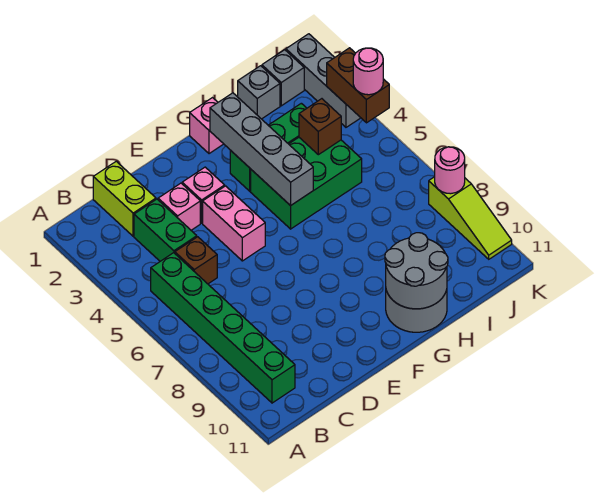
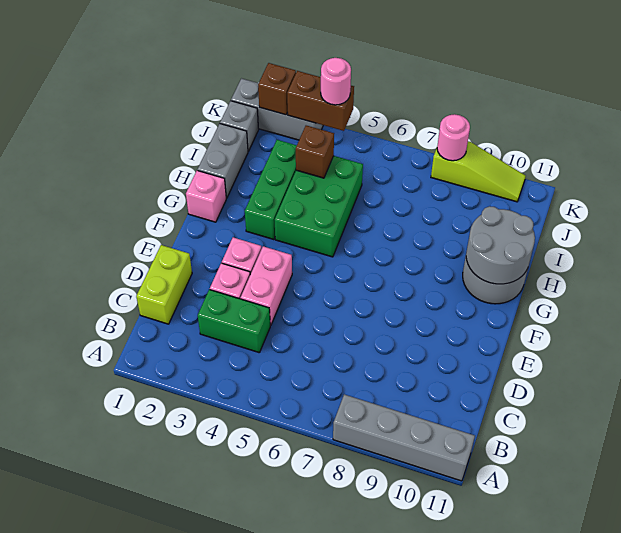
green 1x6 brick [151,253,295,403] -> none
lime 1x2 brick [93,161,156,236] -> lime 1x2 brick turned to [136,245,192,324]
brown 1x1 brick [175,237,217,284] -> brown 1x1 brick moved to [258,63,296,115]
pink 1x2 brick [203,186,265,261] -> pink 1x2 brick turned to [241,246,292,326]
grey 1x4 brick [210,93,313,206] -> grey 1x4 brick moved to [333,394,475,481]
grey 1x1 brick [238,66,280,119] -> grey 1x2 brick [197,124,248,198]

